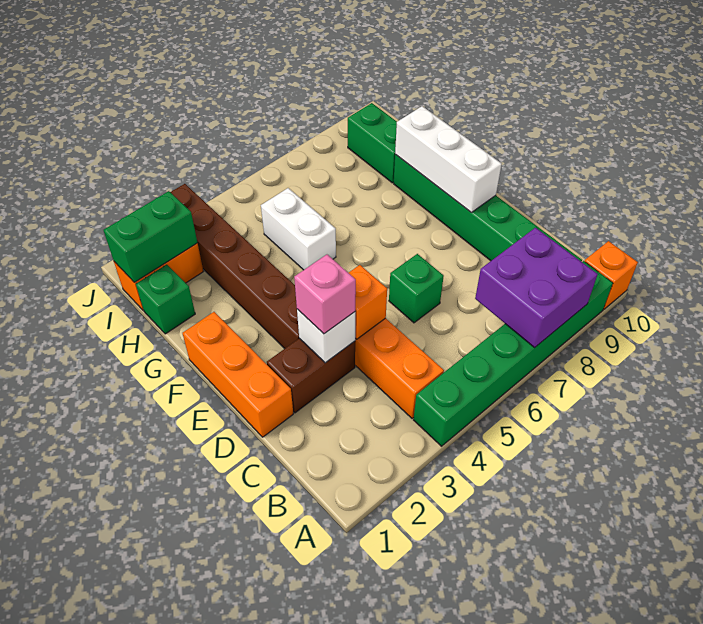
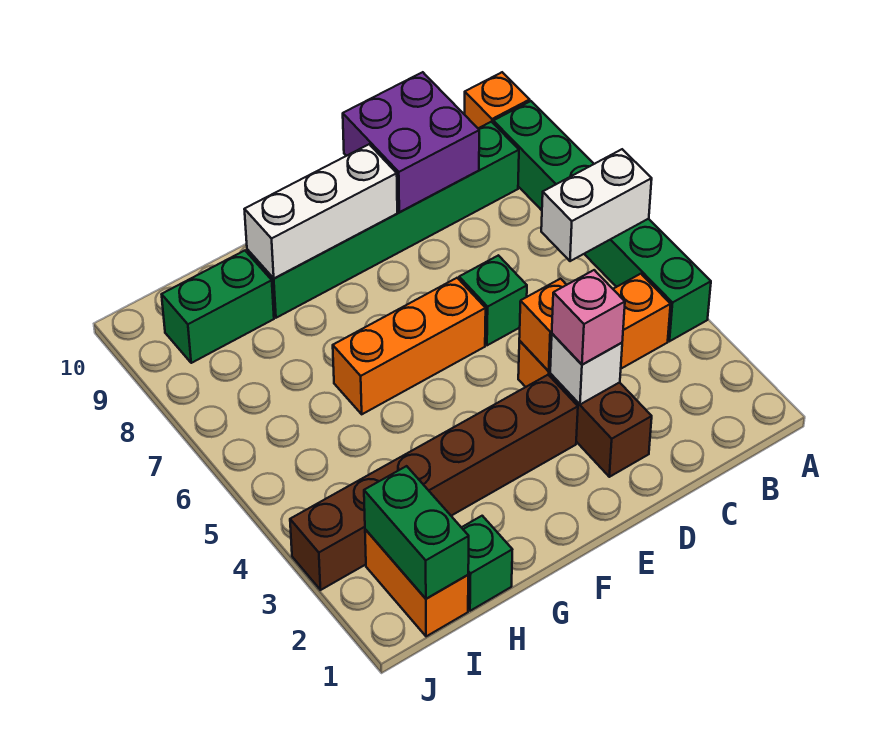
purple 2x2 brick [475,228,598,348] -> purple 2x2 brick moved to [343,72,479,212]
orange 1x3 brick [183,312,293,437] -> orange 1x3 brick moved to [333,278,486,414]
white 1x2 brick [261,188,336,270] -> white 1x2 brick moved to [541,149,652,261]

